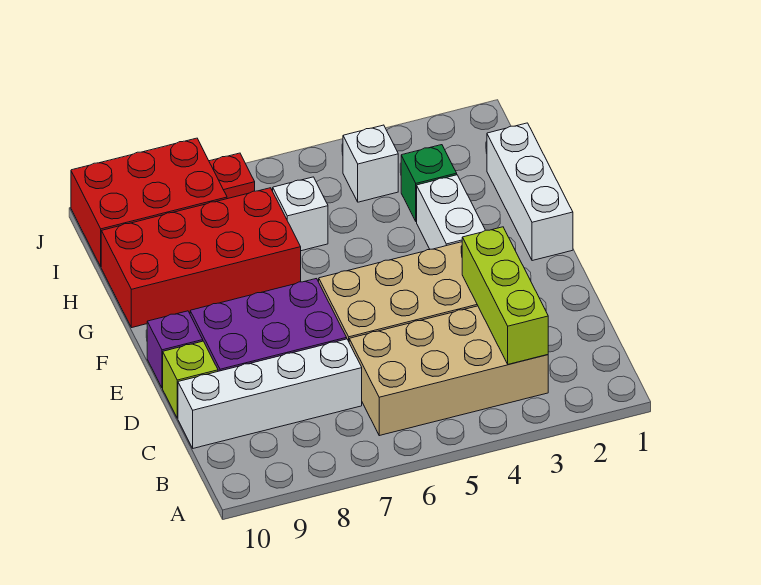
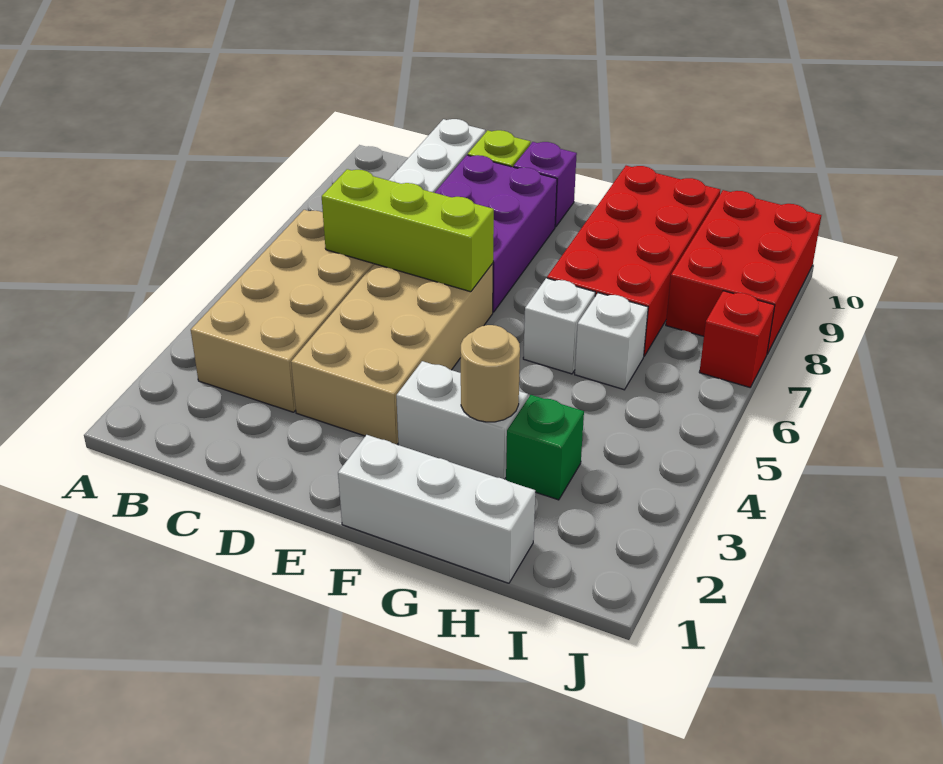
lime 1x3 brick [462,227,548,364] -> lime 1x3 brick moved to [322,169,494,292]
none -> tan 1x1 round brick [461,325,520,422]
white 1x1 brick [343,125,398,202] -> white 1x1 brick moved to [523,278,595,374]
red 1x1 plate [209,153,255,199] -> red 1x1 brick [699,291,775,387]

